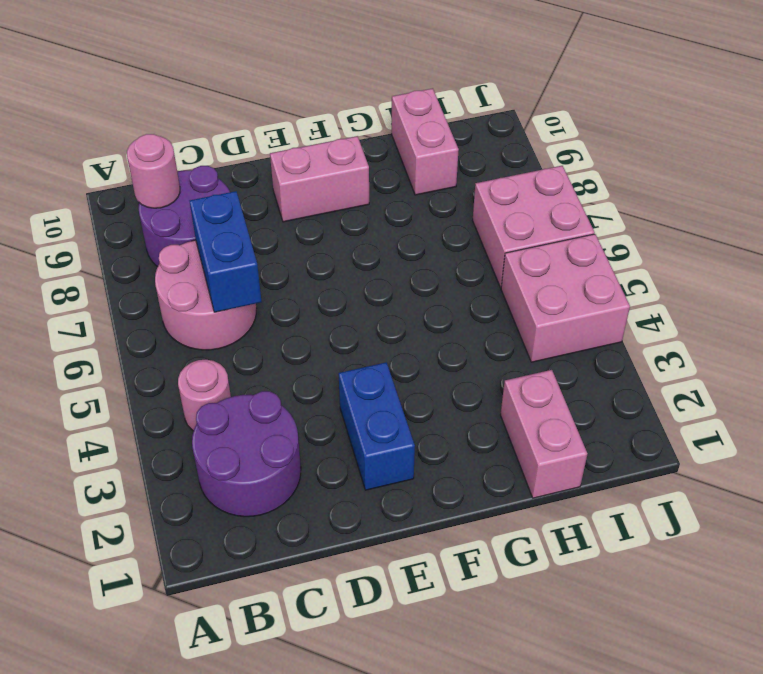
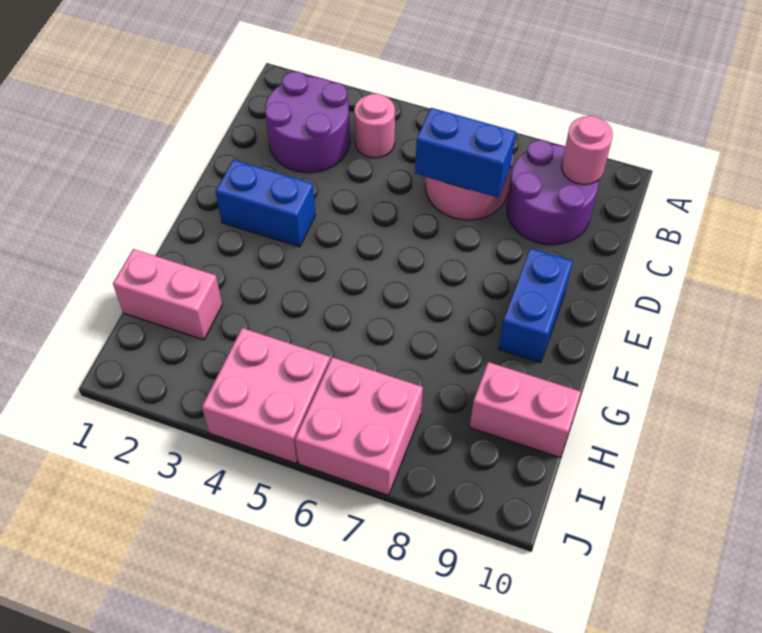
pink 1x2 brick [270,136,369,222] -> blue 1x2 brick [499,248,573,363]

